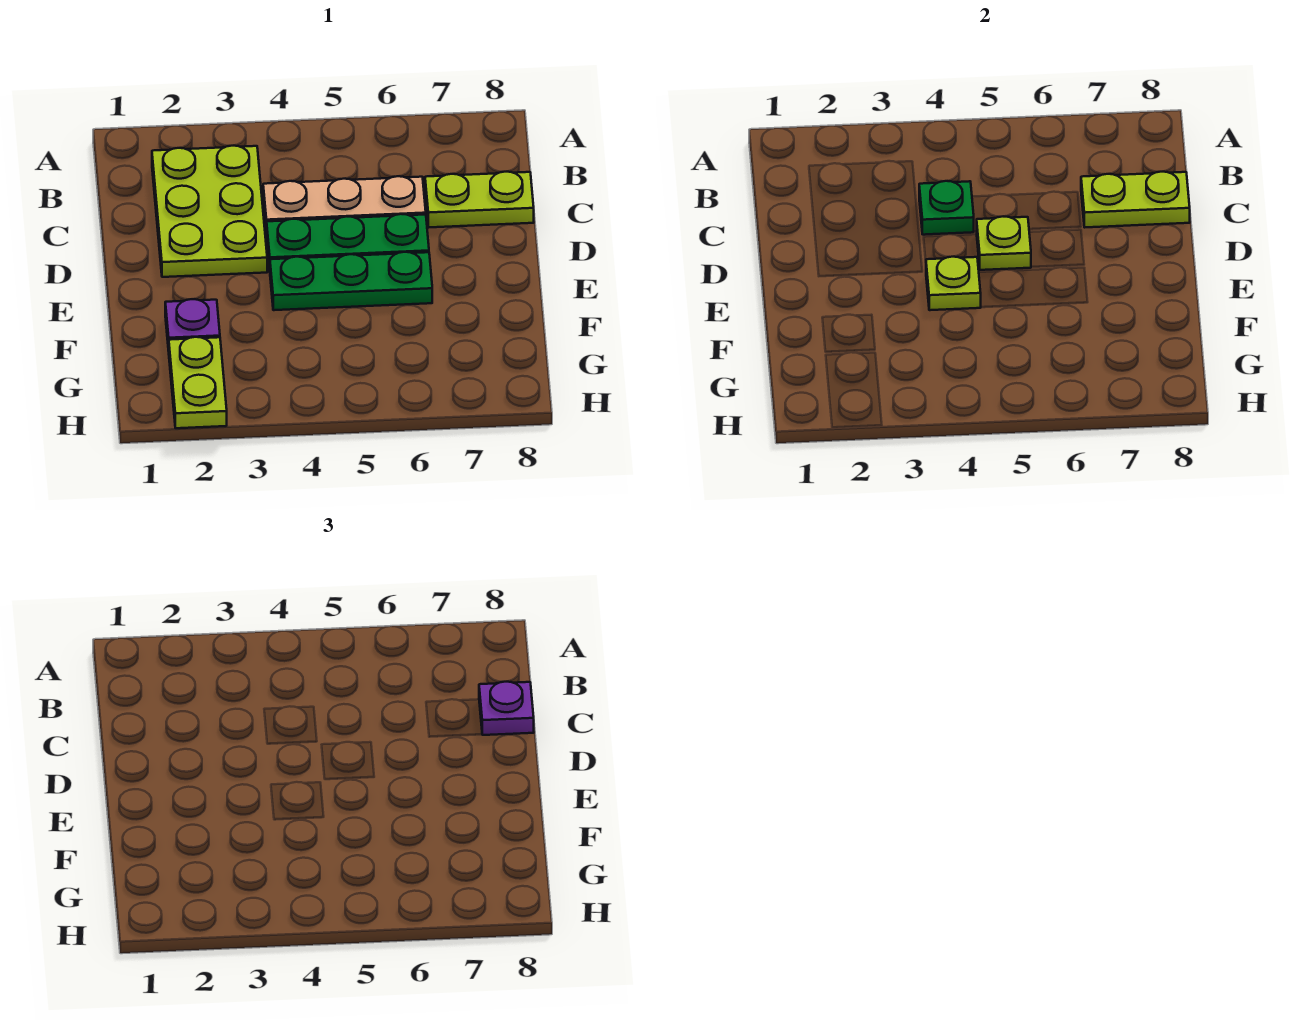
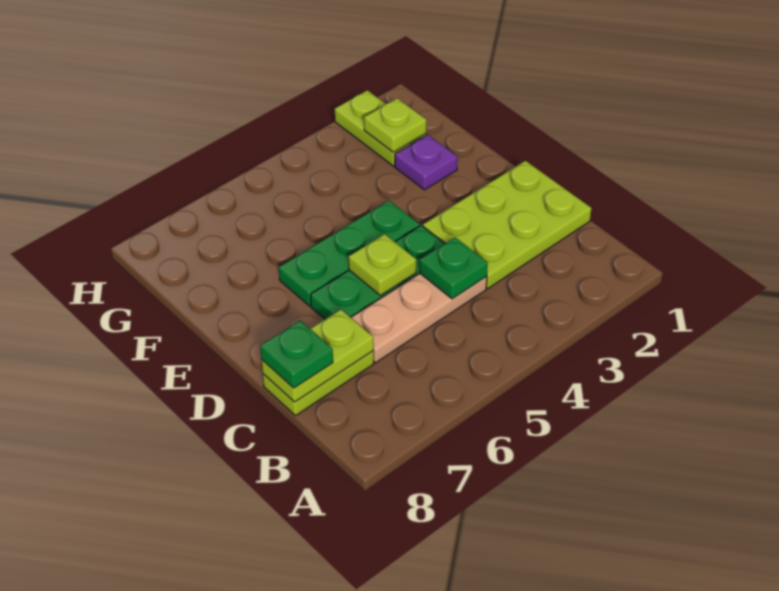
lime 2x3 plate [152,146,267,277] -> lime 2x3 plate turned to [423,161,591,288]
purple 1x1 plate [479,682,534,735] -> green 1x1 plate [261,321,333,388]
lime 1x1 plate [926,257,981,310] -> lime 1x1 plate moved to [364,98,426,152]

